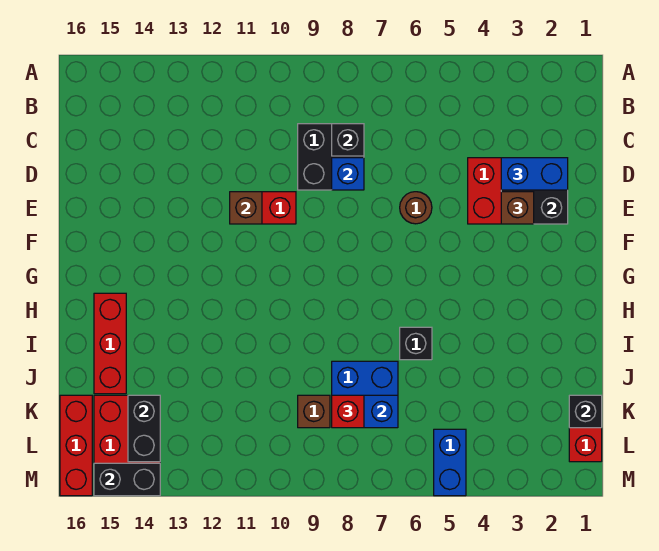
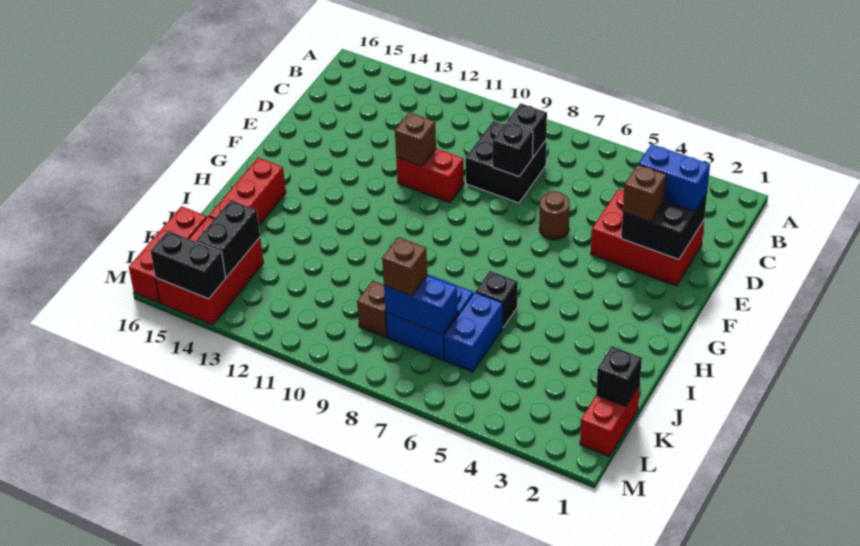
blue 1x1 brick [332,158,364,190] -> black 1x1 brick [493,122,533,177]
red 1x1 brick [332,395,364,428] -> brown 1x1 brick [382,237,427,296]
blue 1x2 brick [434,429,466,496] -> blue 1x2 brick moved to [444,292,503,372]

